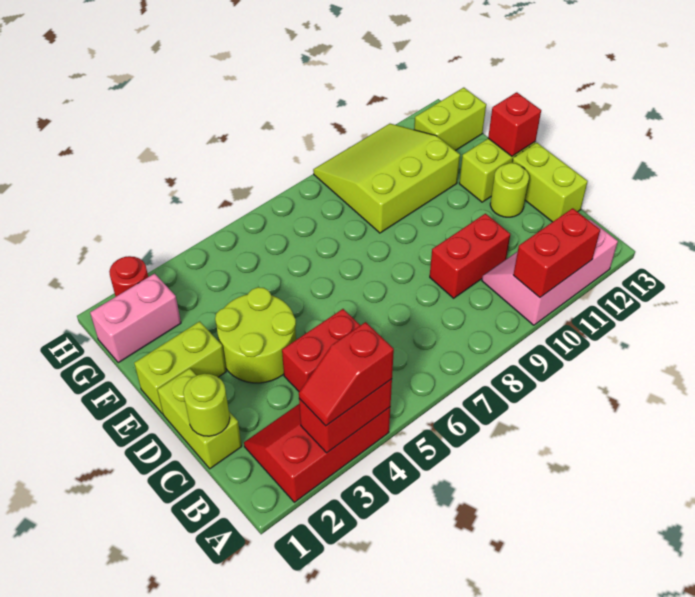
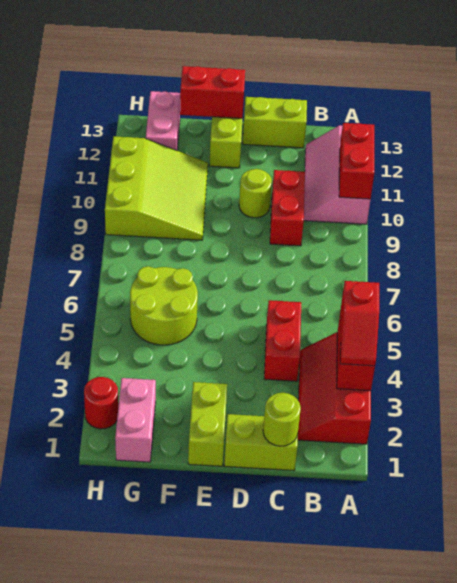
lime 2x2 round brick [215,287,296,383] -> lime 2x2 round brick moved to [130,266,198,345]
lime 1x1 round brick [490,163,529,217] -> lime 1x1 round brick moved to [239,169,272,218]
red 1x1 brick [488,92,541,156] -> red 1x2 brick [180,66,245,118]
lime 3x3 slope [313,124,460,233] -> lime 3x3 slope turned to [105,136,208,240]
lime 1x2 brick [414,88,486,151] -> pink 1x2 brick [146,91,180,150]

